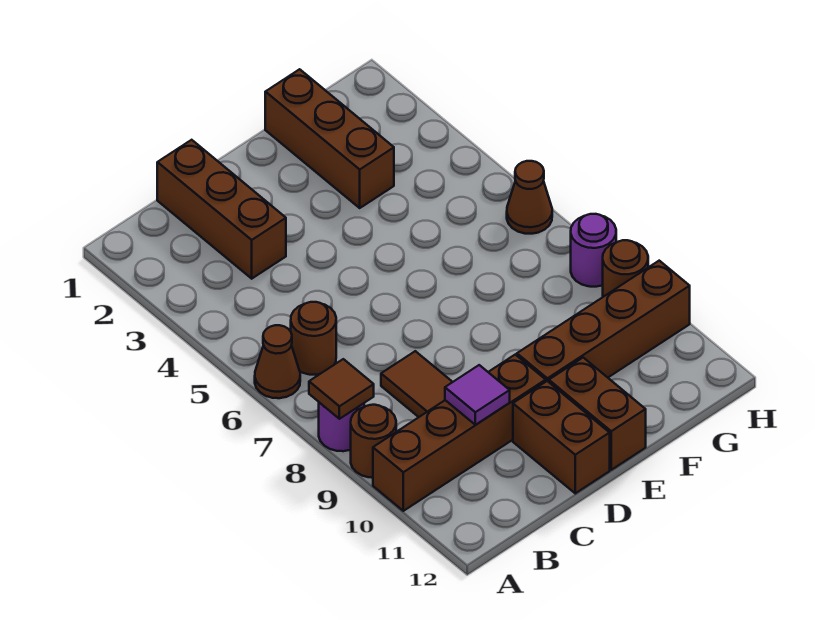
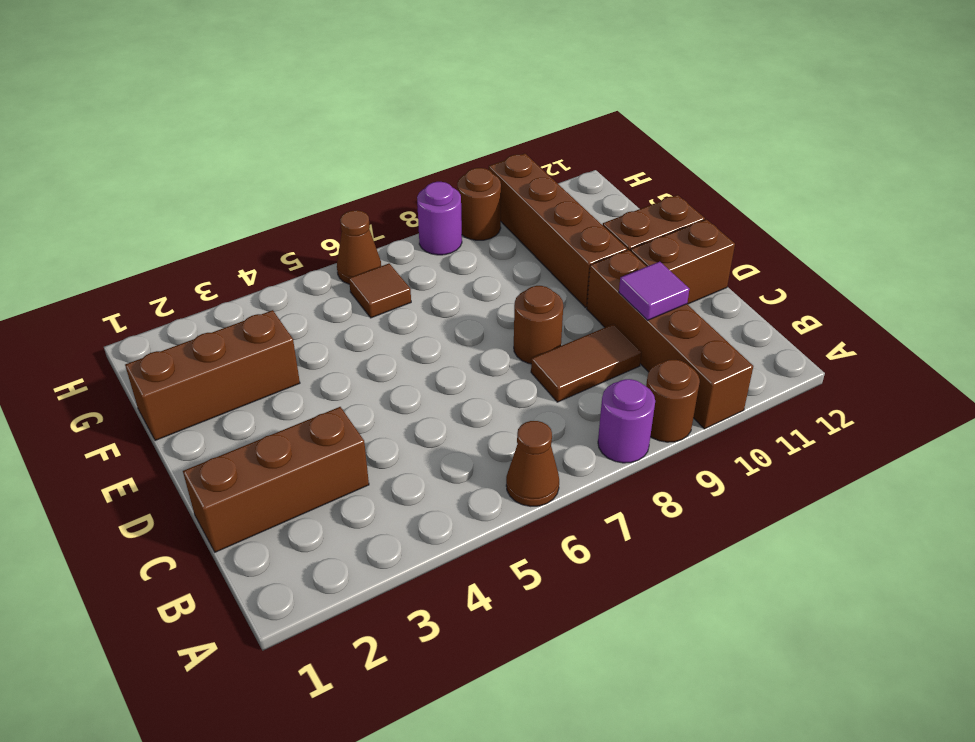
brown 1x1 tile [309,359,374,419] -> brown 1x1 tile moved to [349,264,411,318]
brown 1x1 round brick [291,302,336,375] -> brown 1x1 round brick moved to [514,286,563,364]

